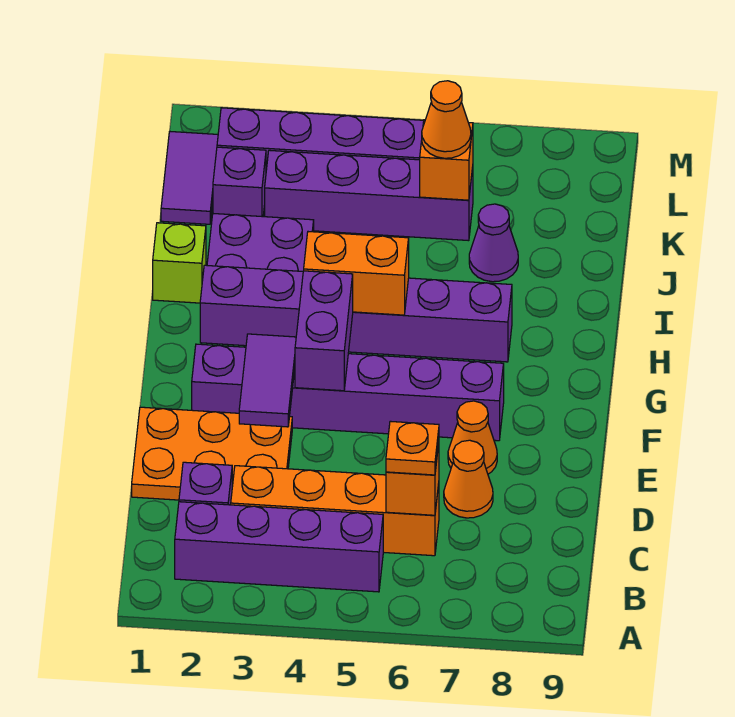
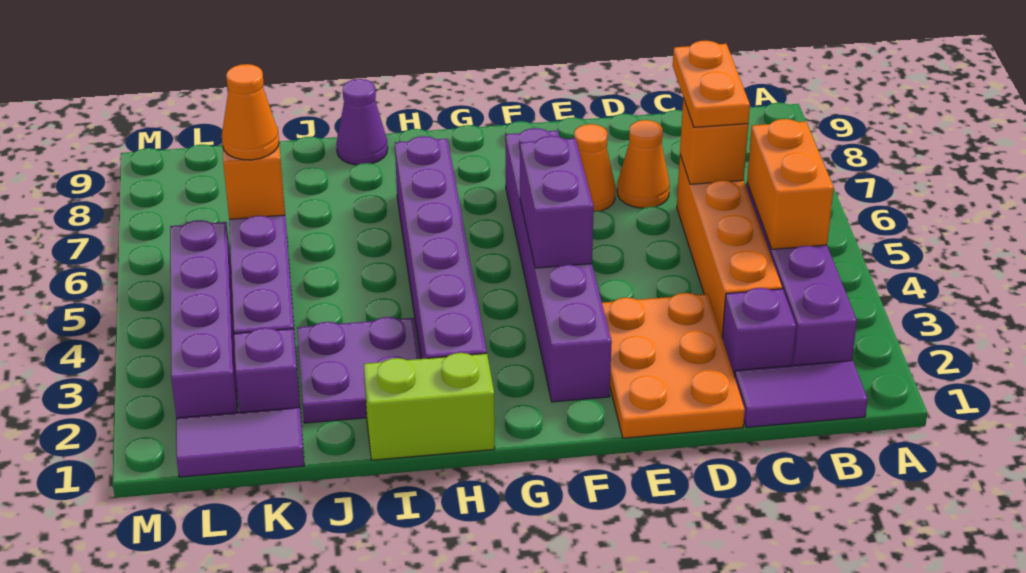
orange 1x1 plate [386,421,439,475] -> orange 1x2 plate [673,41,750,127]
purple 1x2 tile [239,334,296,427] -> purple 1x2 tile moved to [735,360,868,427]
purple 1x2 brick [295,271,353,391] -> purple 1x2 brick turned to [520,136,594,268]
orange 1x2 brick [304,232,409,315] -> orange 1x2 brick moved to [747,119,834,249]
lime 1x1 brick [153,223,206,303] -> lime 1x2 brick [364,353,495,460]
purple 1x1 cone [469,204,518,282] -> purple 1x1 cone moved to [336,79,388,165]

